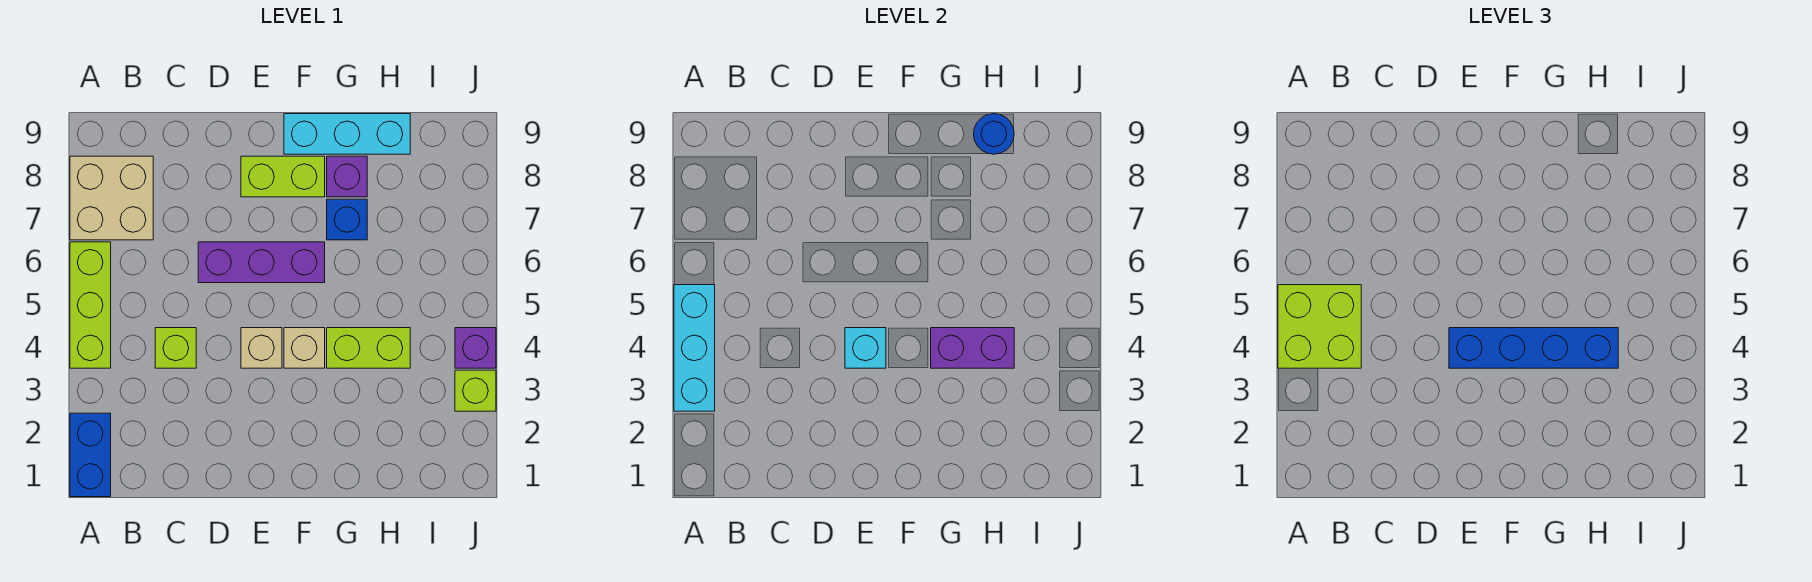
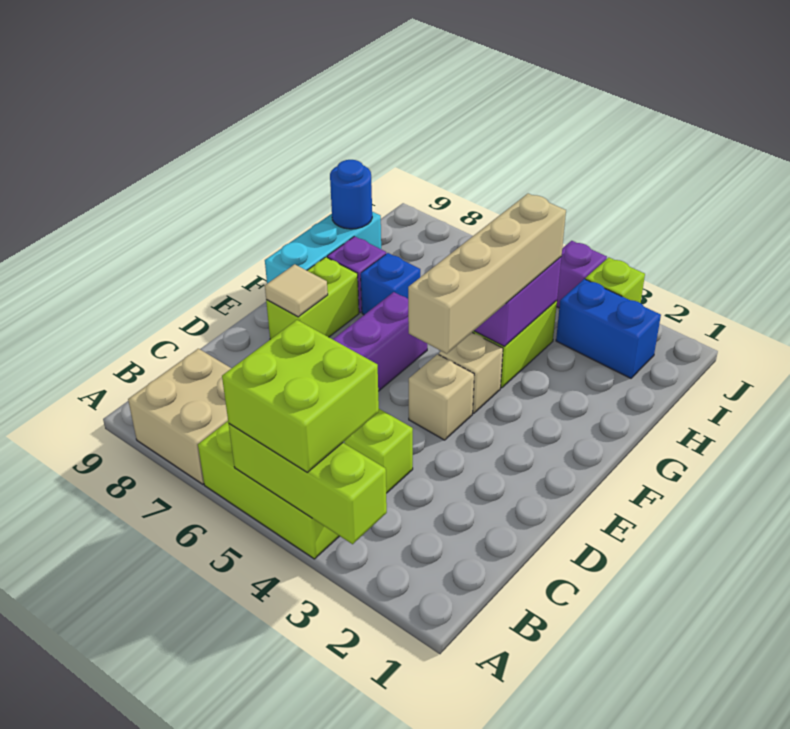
blue 1x2 brick [70,413,111,497] -> blue 1x2 brick moved to [556,279,661,378]
cyan 1x3 brick [674,285,715,411] -> lime 1x3 brick [229,424,387,544]
cyan 1x1 brick [845,328,886,368] -> none
blue 1x4 brick [1449,328,1618,368] -> tan 1x4 brick [408,194,566,354]
none -> tan 1x1 tile [265,264,328,317]

